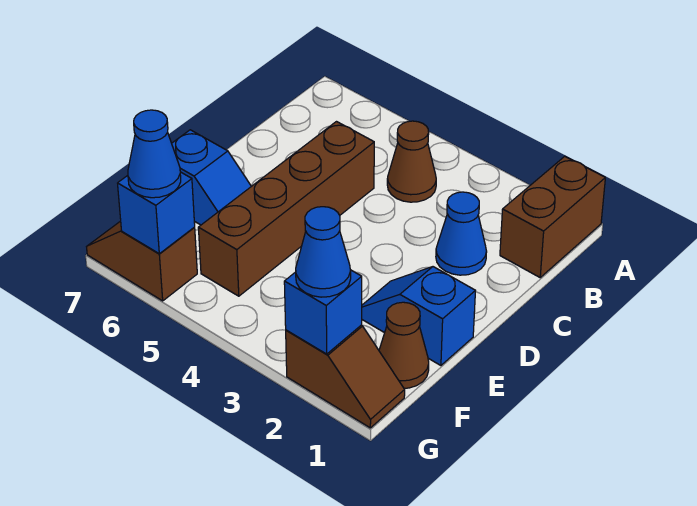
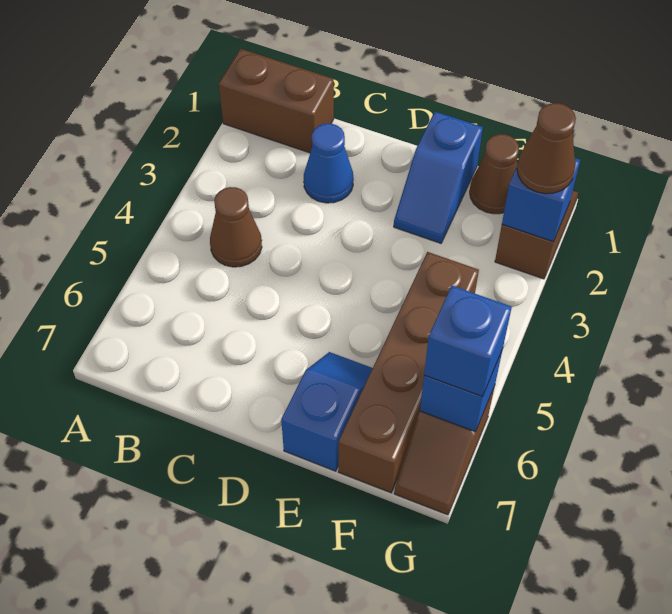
brown 1x4 brick [198,122,374,296] -> brown 1x4 brick turned to [338,252,479,493]
blue 1x1 cone [296,207,351,297] -> brown 1x1 cone [517,103,576,194]
blue 1x1 cone [128,110,181,198] -> blue 1x1 brick [424,286,512,397]

